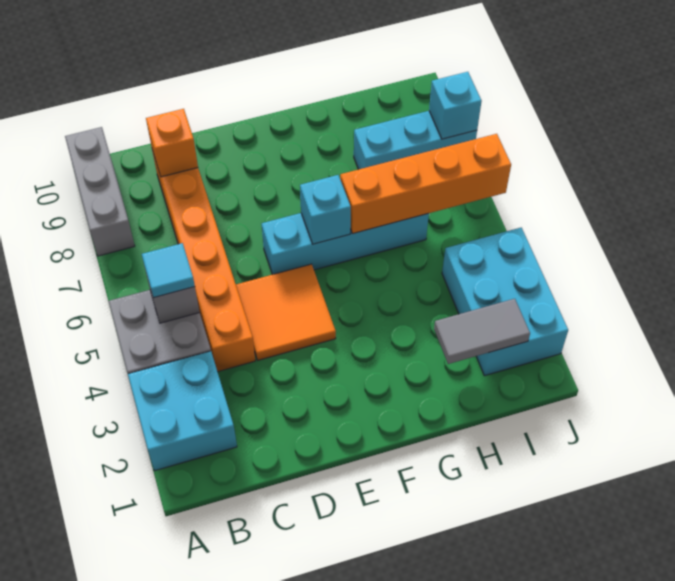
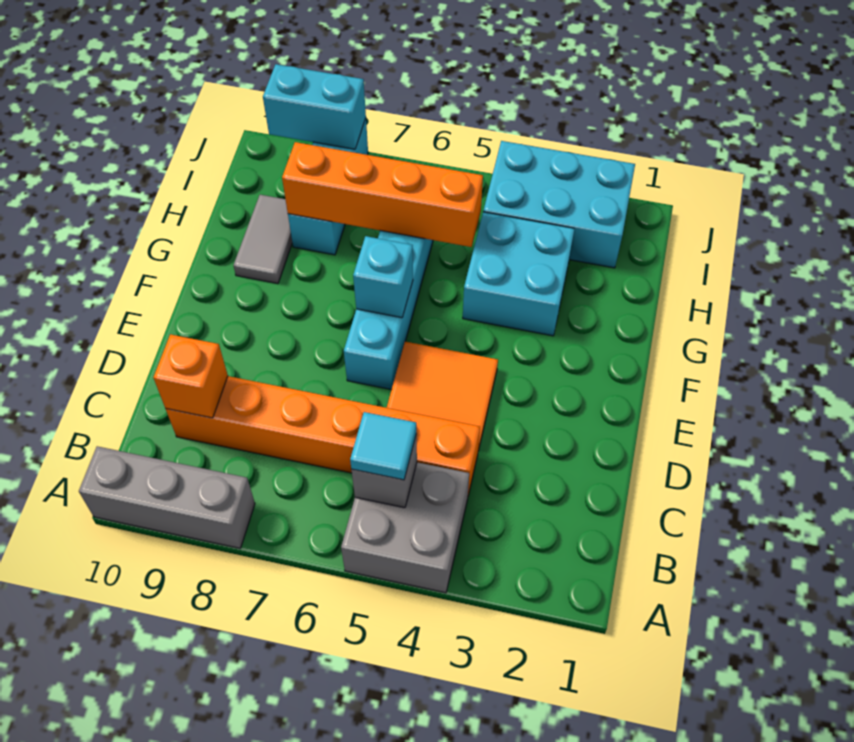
cyan 2x2 brick [128,351,237,471] -> cyan 2x2 brick moved to [463,212,574,336]
orange 1x4 brick [340,134,511,234] -> orange 1x4 brick turned to [282,142,483,247]
grey 1x2 tile [434,299,530,364] -> grey 1x2 tile moved to [234,195,292,284]
cyan 1x1 brick [429,72,482,139] -> cyan 1x2 brick [263,64,366,149]

